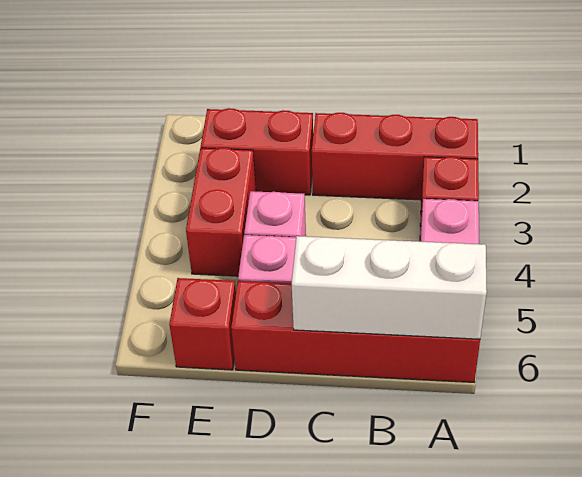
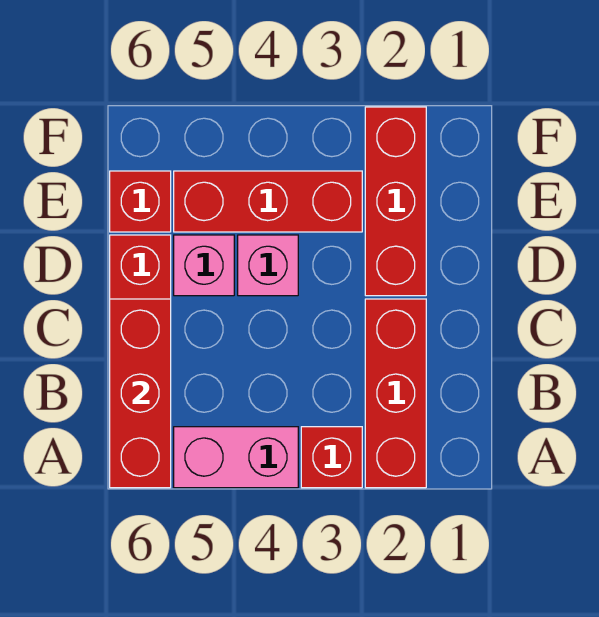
white 1x3 brick [292,236,487,339] -> red 1x3 brick [110,299,171,488]
red 1x2 brick [201,108,313,195] -> red 1x3 brick [365,107,426,296]
red 1x2 brick [186,148,256,276] -> red 1x3 brick [174,171,362,232]

